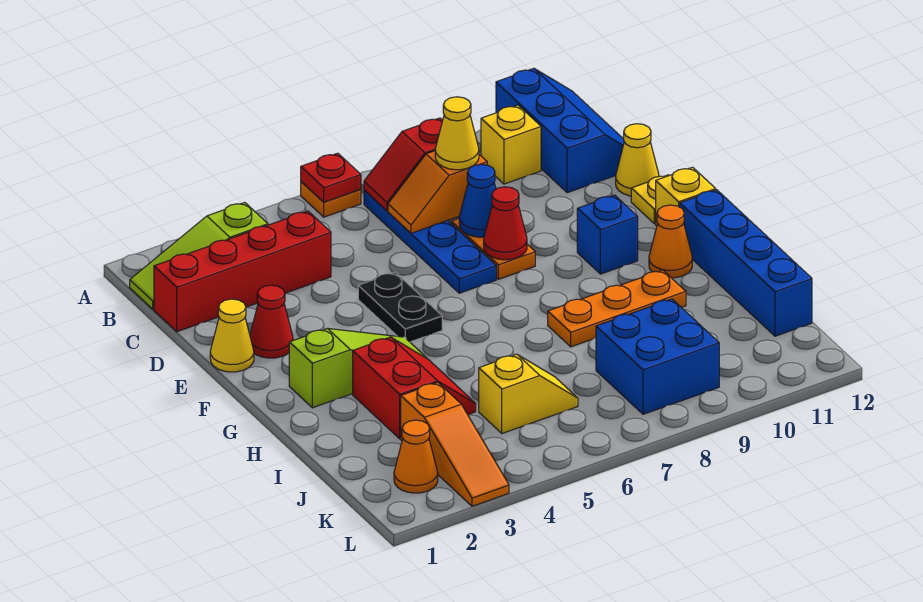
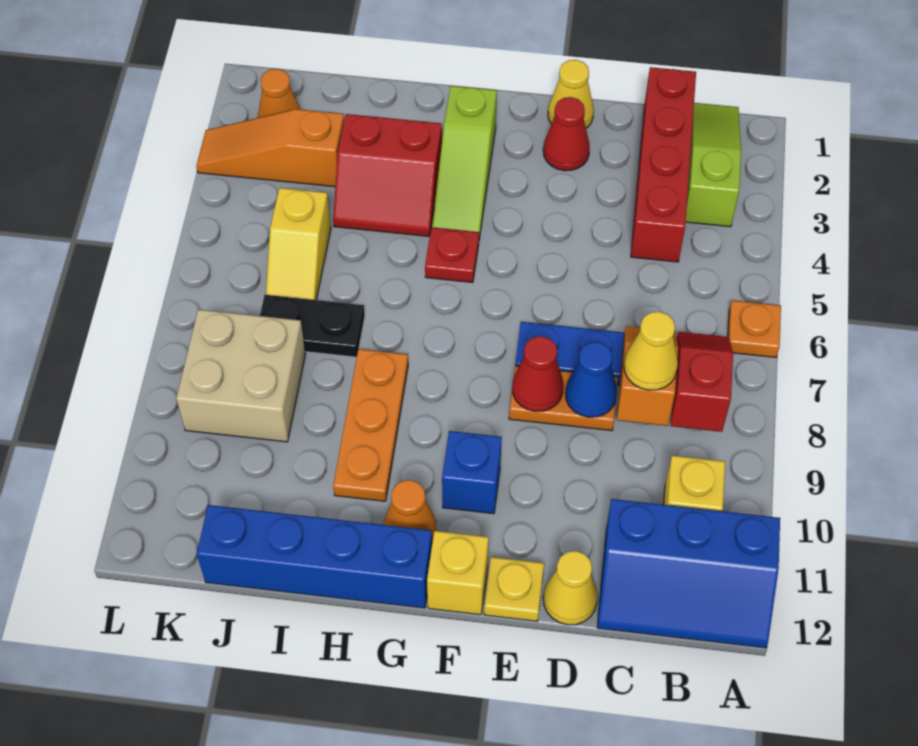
red 1x1 plate [301,153,361,202] -> red 1x1 plate moved to [425,227,479,283]
black 1x2 plate [358,272,442,342] -> black 1x2 plate moved to [260,295,365,357]
blue 2x2 brick [596,299,719,414] -> tan 2x2 brick [176,309,306,442]

